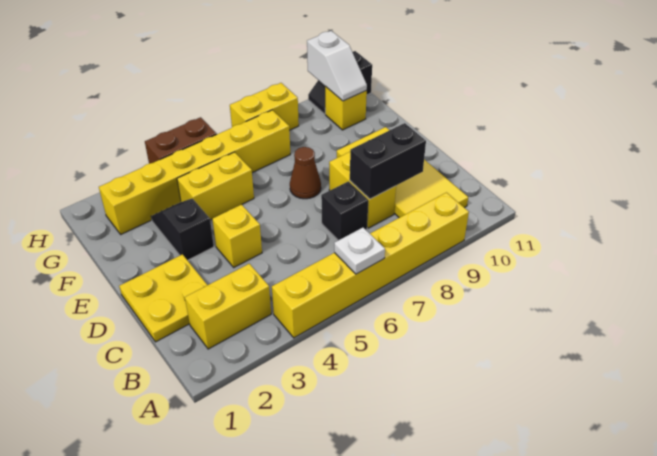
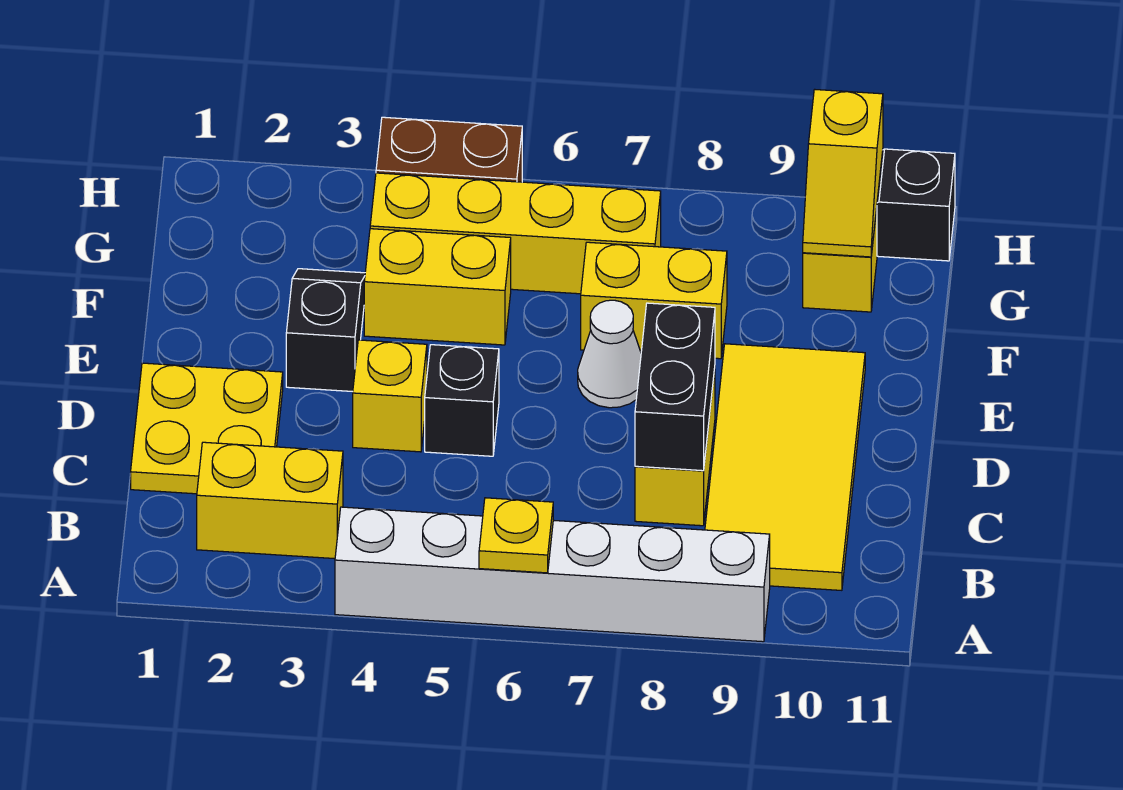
yellow 1x6 brick [272,193,469,338] -> white 1x6 brick [335,507,770,642]
white 1x1 plate [334,228,385,274] -> yellow 1x1 plate [479,498,553,573]
black 1x1 brick [321,181,368,240] -> black 1x1 brick moved to [425,345,499,456]
black 1x2 brick [350,123,426,199] -> black 1x2 brick turned to [635,303,715,471]
brown 1x1 cone [290,147,321,199] -> white 1x1 cone [578,300,641,408]
yellow 1x6 brick [99,110,290,234] -> yellow 1x4 brick [370,173,661,294]
white 1x2 slope [307,31,367,101] -> yellow 1x2 slope [803,90,883,257]
yellow 1x2 brick [230,83,299,130] -> yellow 1x2 brick moved to [581,242,727,359]

